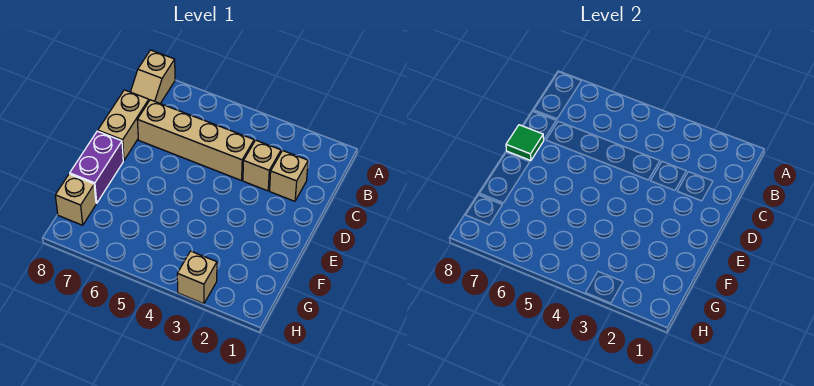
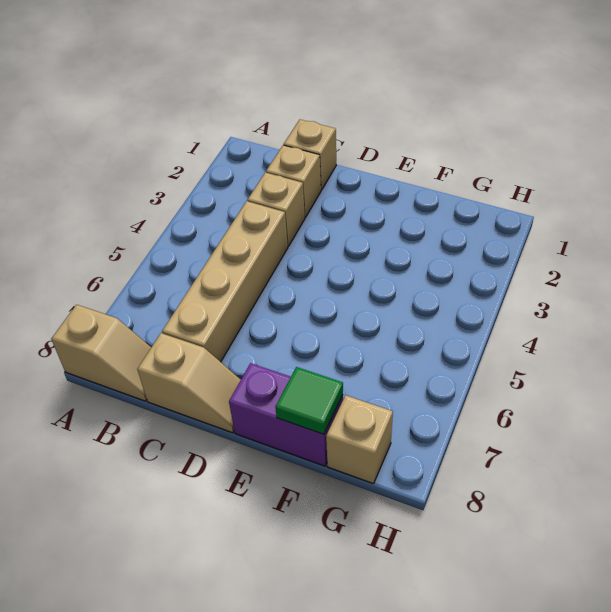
tan 1x2 brick [98,90,149,161] -> tan 1x2 slope [138,333,241,433]
green 1x1 tile [506,125,544,161] -> green 1x1 tile moved to [275,367,343,434]
tan 1x1 brick [177,251,217,304] -> tan 1x1 brick moved to [284,120,336,190]

